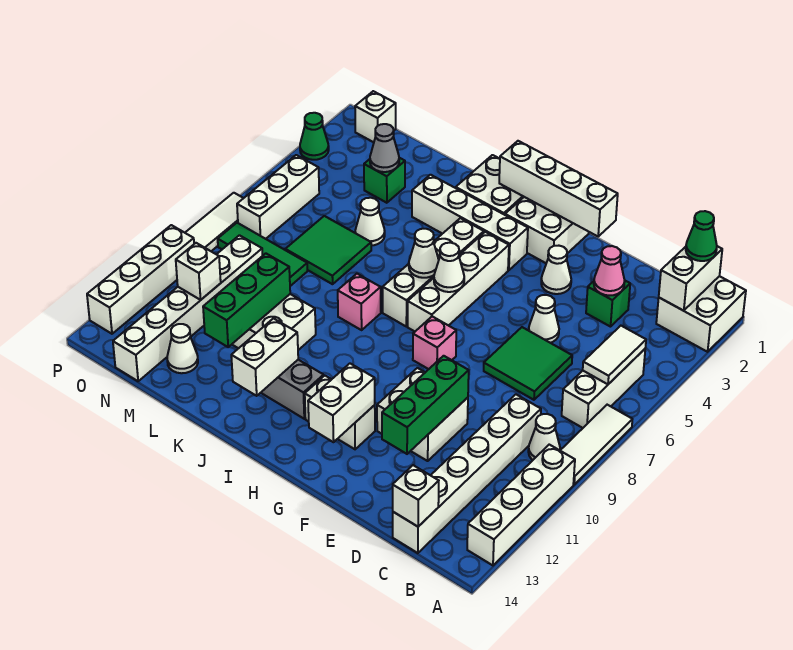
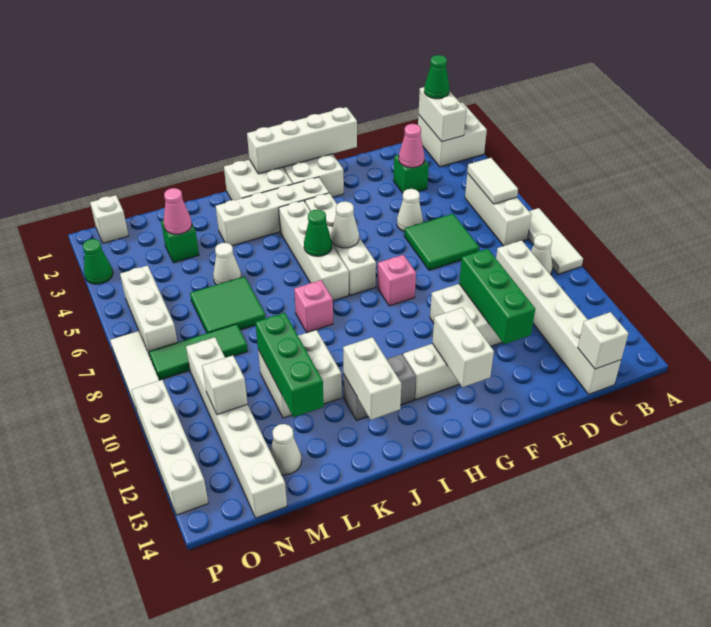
white 1x4 brick [467,445,575,565] -> none
white 1x1 cone [541,246,571,294] -> none
white 1x1 cone [409,229,439,278] -> green 1x1 cone [304,209,332,256]
grey 1x1 cone [370,124,399,172] -> pink 1x1 cone [163,188,192,234]

